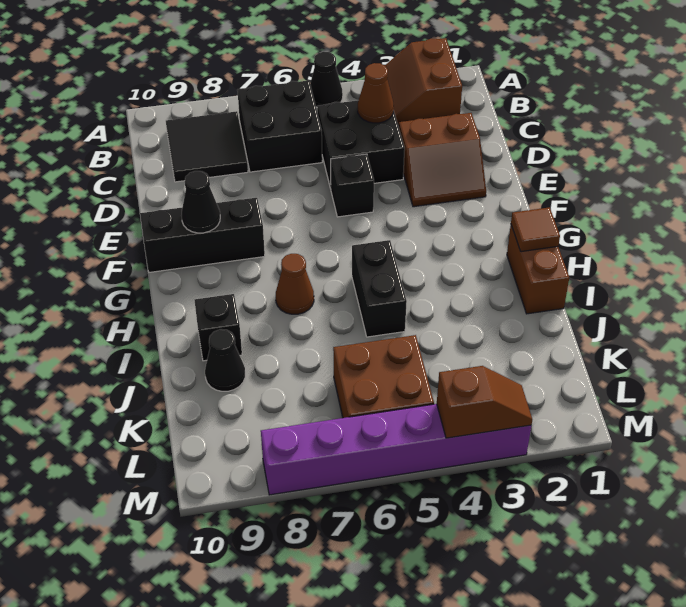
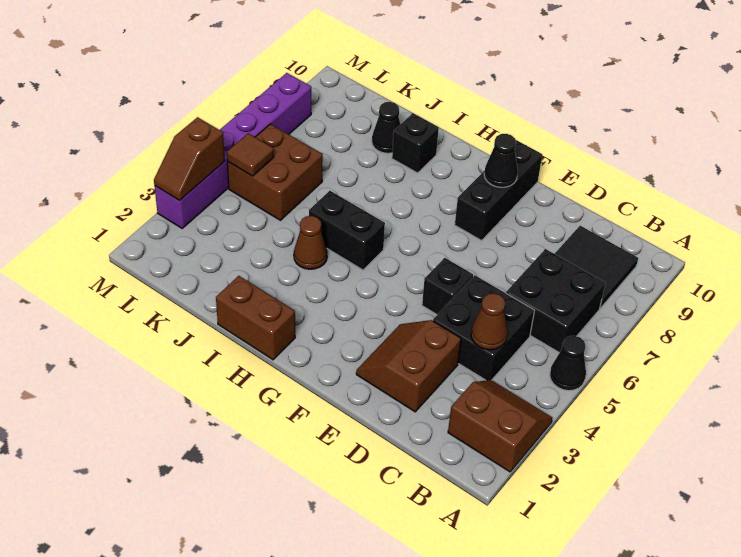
brown 1x1 tile [511,207,560,252] -> brown 1x1 tile moved to [227,133,274,176]
brown 1x1 cone [276,254,314,314] -> brown 1x1 cone moved to [294,216,327,269]

